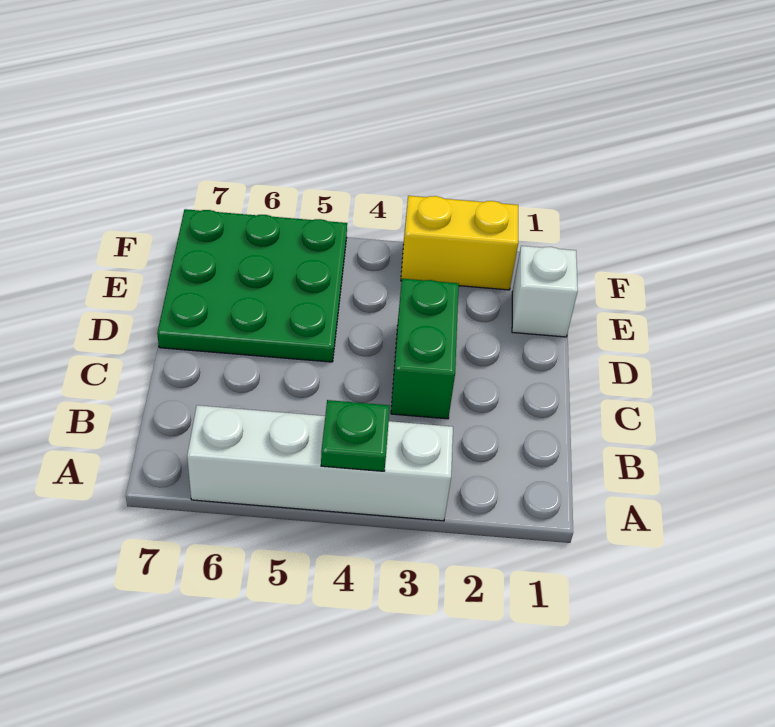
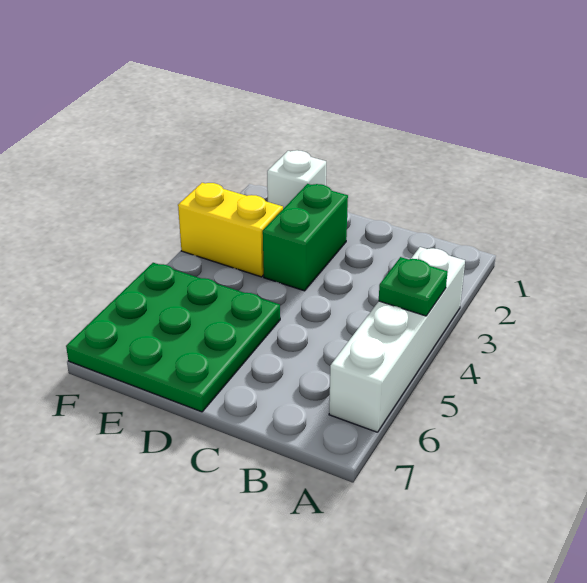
green 1x2 brick [391,279,459,419] -> green 1x2 brick turned to [263,184,348,291]
yellow 1x2 brick [401,196,518,290] -> yellow 1x2 brick turned to [178,183,283,277]

